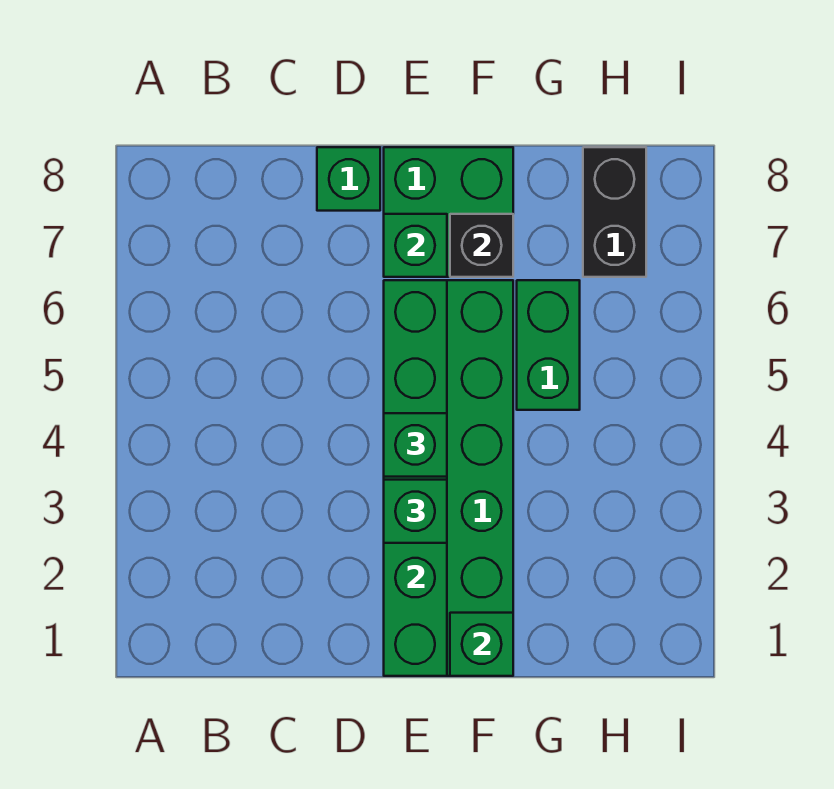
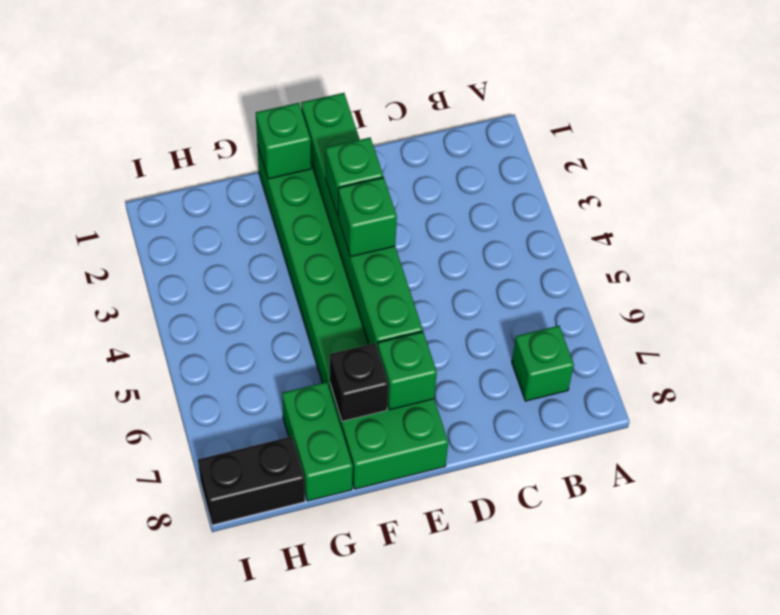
green 1x1 brick [317,147,380,211] -> green 1x1 brick moved to [512,326,574,401]
green 1x2 brick [517,280,580,410] -> green 1x2 brick moved to [282,382,353,501]
black 1x2 brick [583,147,646,277] -> black 1x2 brick turned to [198,436,305,525]

